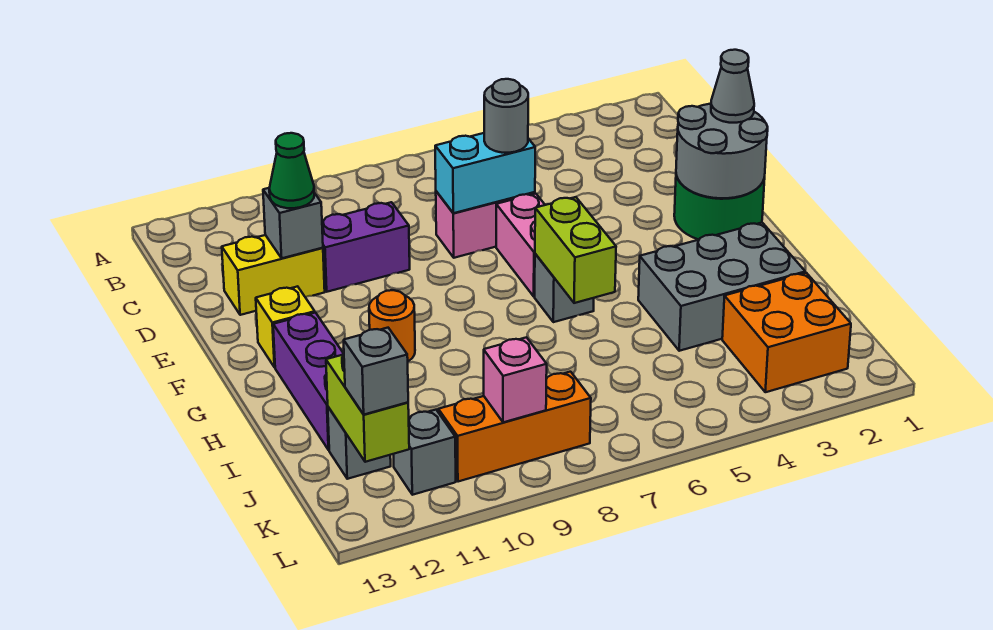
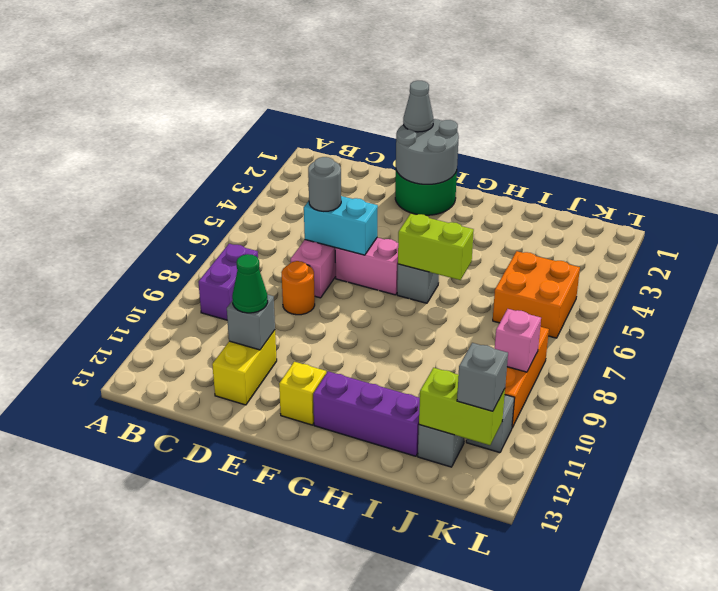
cyan 1x2 brick [435,133,535,213] -> cyan 1x2 brick turned to [304,196,378,255]
purple 1x2 brick [322,202,410,292] -> purple 1x2 brick moved to [198,244,258,320]
orange 1x1 round brick [369,290,415,361] -> orange 1x1 round brick moved to [281,261,315,315]
grey 2x3 brick [638,223,805,351] -> none
orange 2x2 brick [722,273,851,392] -> orange 2x2 brick moved to [493,251,580,338]

